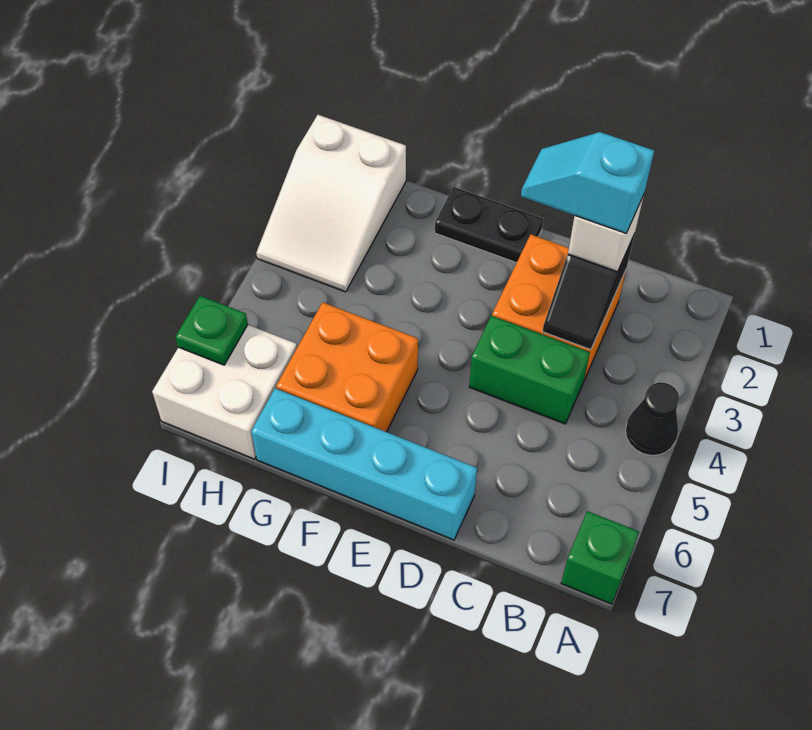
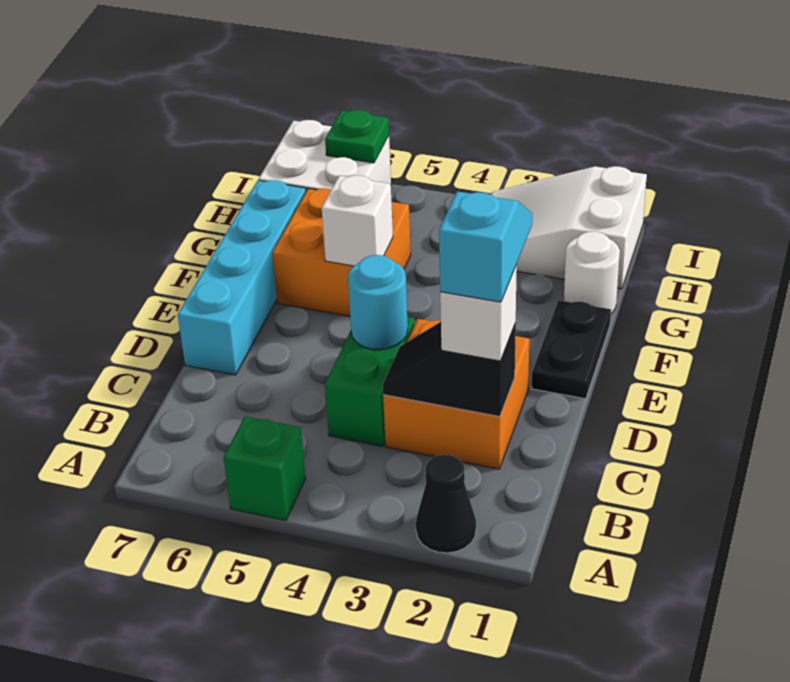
black 1x1 cone [625,382,679,455] -> black 1x1 cone moved to [416,455,476,553]
green 1x1 brick [561,511,639,604] -> green 1x1 brick moved to [223,416,306,520]
none -> cyan 1x1 round brick [348,255,408,350]
none -> white 1x1 brick [322,175,393,266]
none -> white 1x1 round brick [564,232,620,313]

